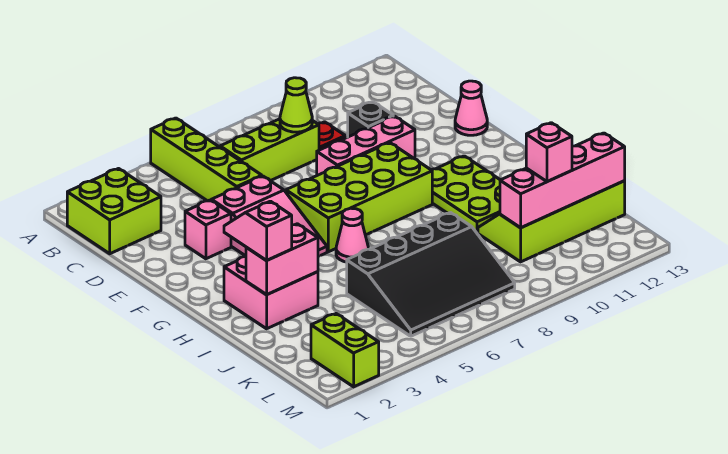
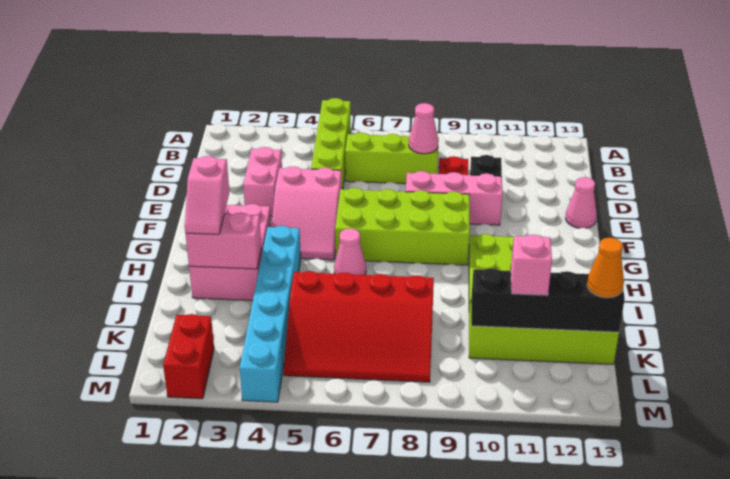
lime 2x2 brick [67,169,161,254] -> none
lime 1x1 cone [280,78,312,132] -> pink 1x1 cone [409,103,439,154]
pink 1x1 brick [185,200,231,259] -> pink 1x2 brick [243,147,282,216]
pink 2x2 brick [224,256,318,329] -> pink 2x3 brick [189,204,271,301]
pink 1x2 slope [224,201,292,261] -> pink 1x2 slope turned to [185,156,229,234]
none -> cyan 1x6 brick [240,226,301,402]
black 3x4 slope [347,213,515,336] -> red 3x4 slope [284,271,434,382]
pink 1x4 brick [500,133,625,228] -> black 1x4 brick [471,268,625,332]
none -> orange 1x1 cone [587,238,624,298]
lime 1x2 brick [311,314,379,387] -> red 1x2 brick [163,314,214,399]

